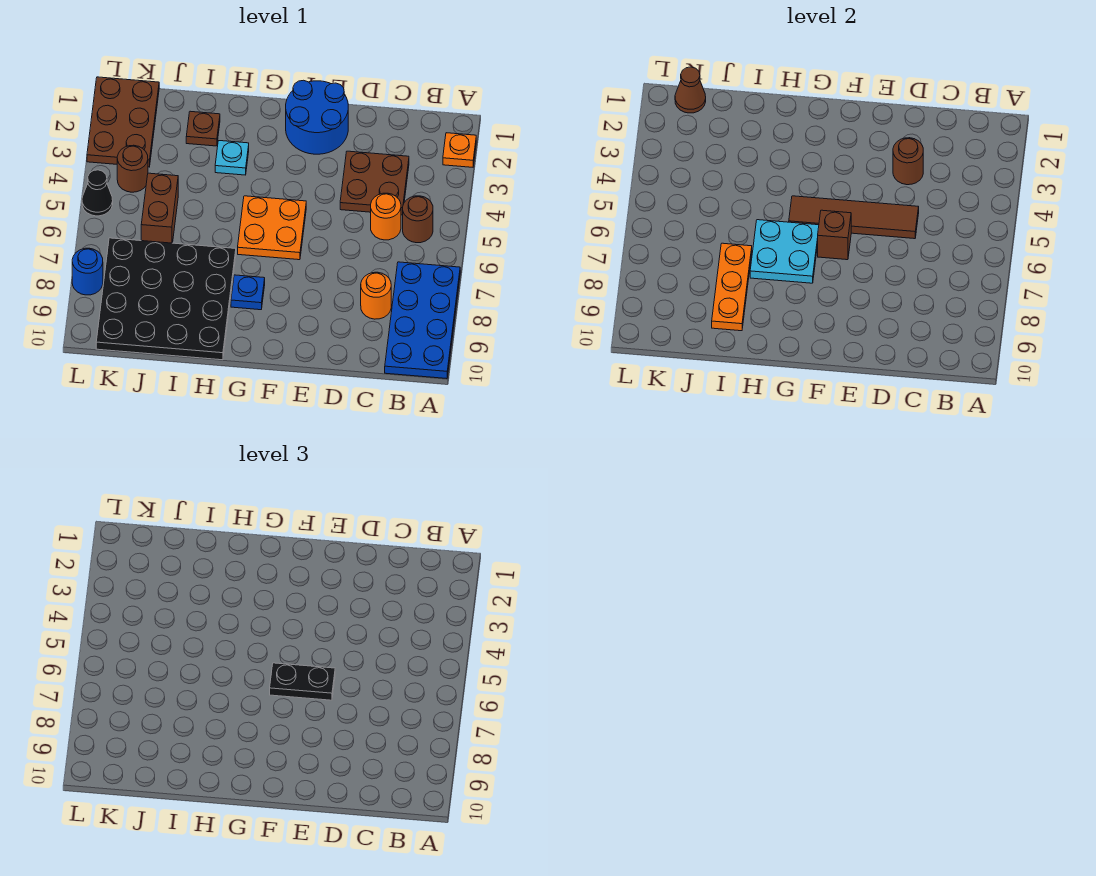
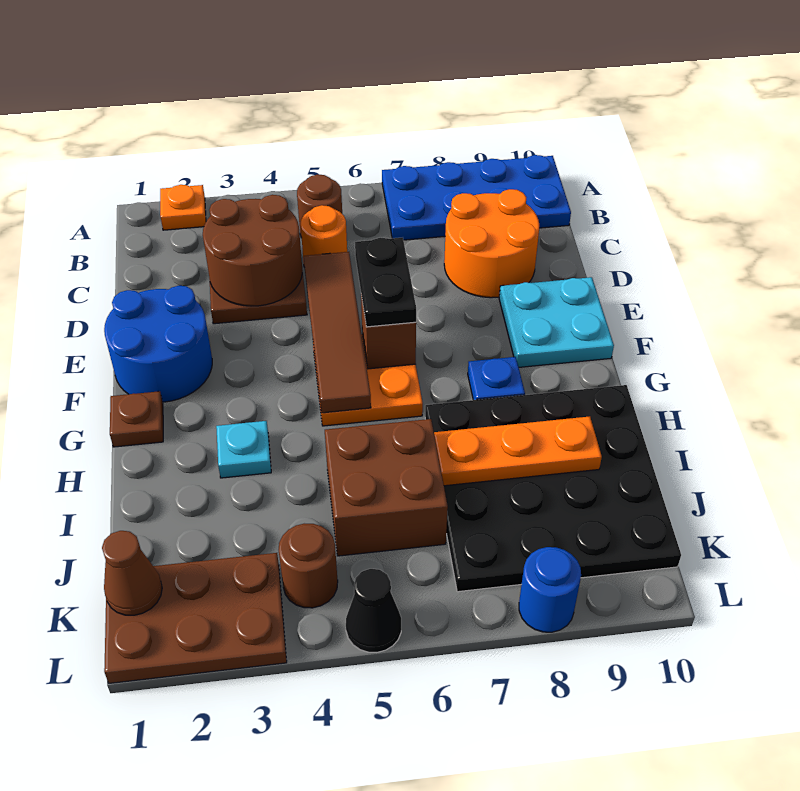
orange 1x1 round brick [361,272,391,319] -> orange 2x2 round brick [444,189,539,298]
brown 1x1 round brick [893,138,923,185] -> brown 2x2 round brick [203,195,302,306]
cyan 2x2 plate [750,220,819,283] -> cyan 2x2 plate moved to [499,277,614,367]
brown 1x1 plate [186,111,220,146] -> brown 1x1 plate moved to [110,391,163,447]
brown 1x2 brick [141,173,178,243] -> brown 2x2 brick [325,419,448,556]

